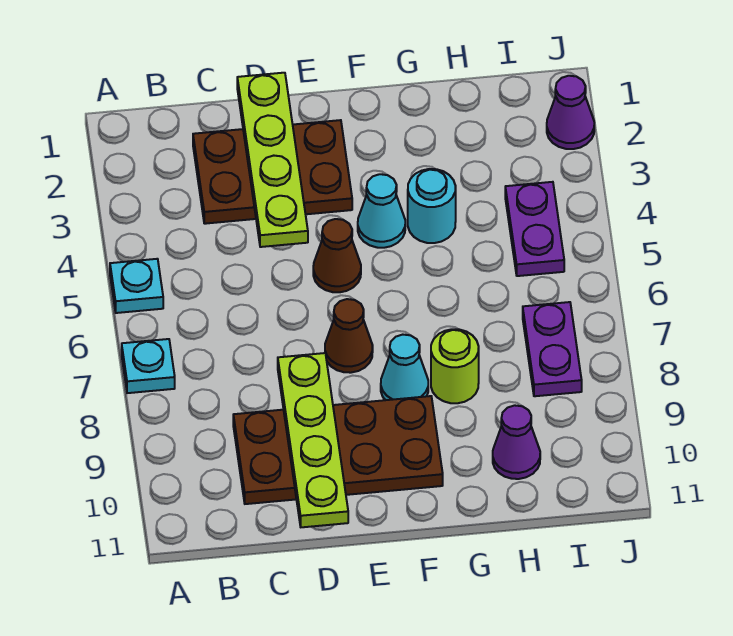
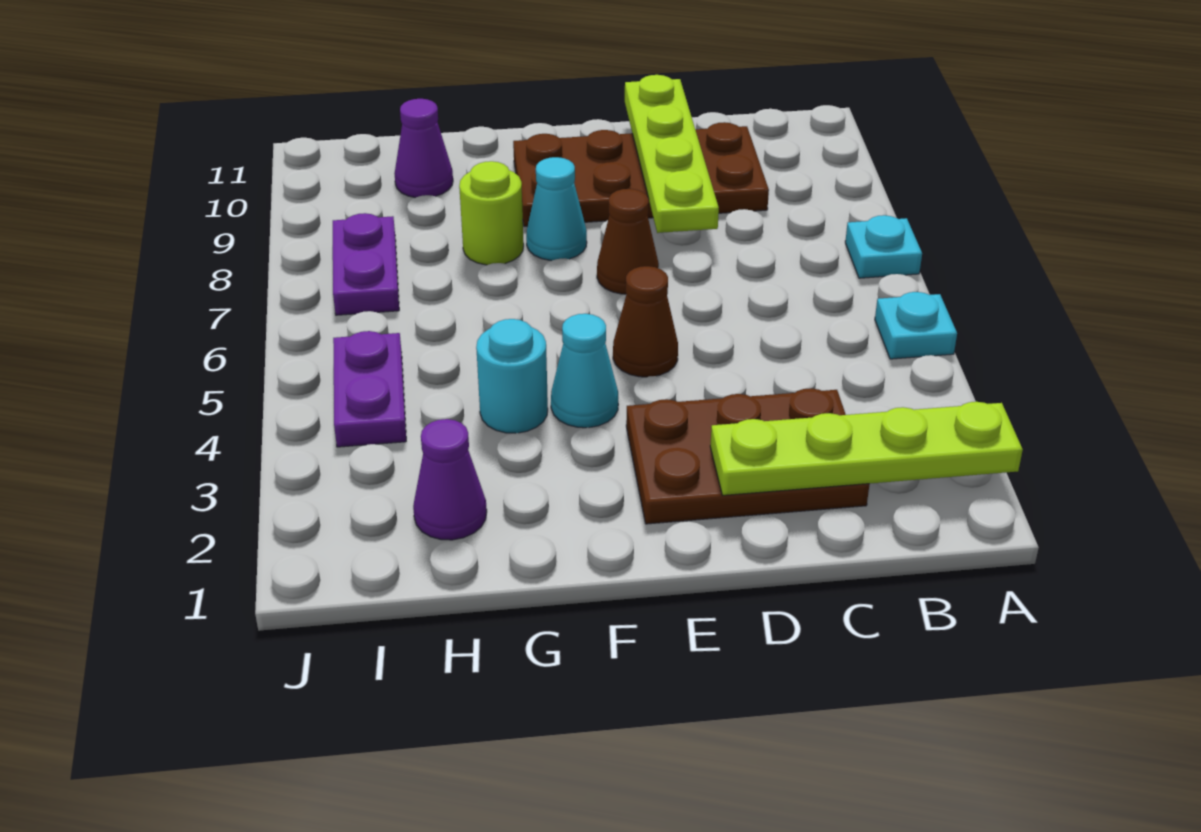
lime 1x4 plate [237,73,308,247] -> lime 1x4 plate turned to [710,402,1023,495]
purple 1x1 cone [547,76,594,149] -> purple 1x1 cone moved to [413,419,487,540]

